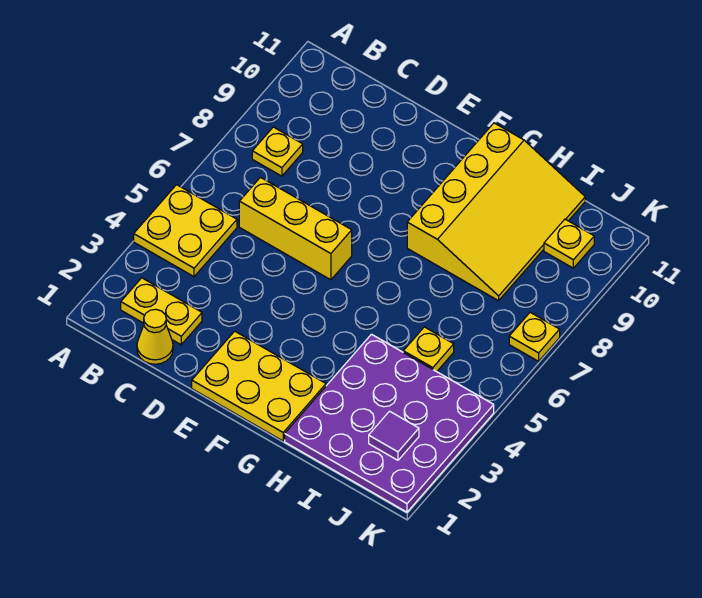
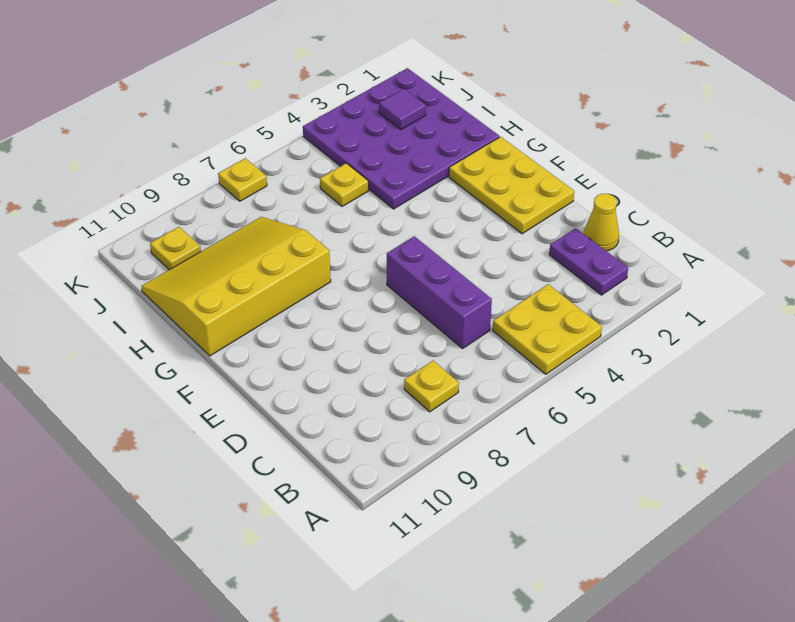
yellow 1x2 plate [121,278,202,345] -> purple 1x2 plate [549,228,628,295]
yellow 1x3 brick [239,177,352,280] -> purple 1x3 brick [387,236,492,349]

